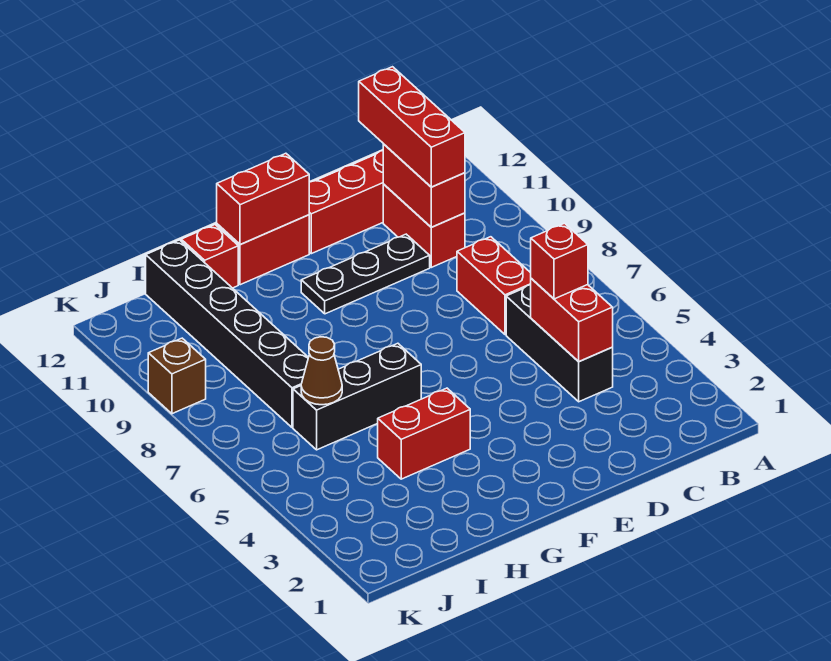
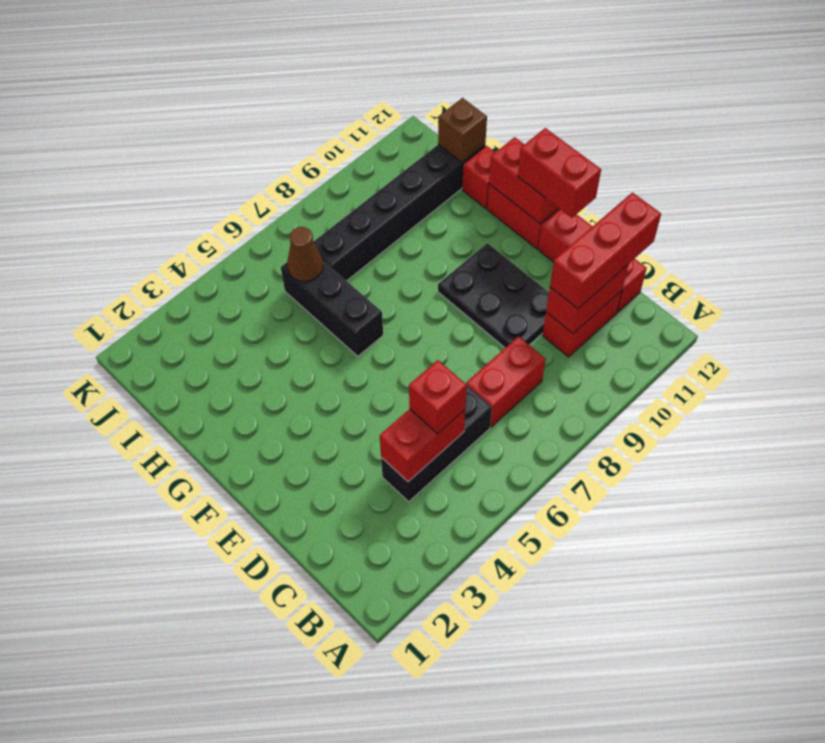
black 1x3 plate [301,234,430,314] -> black 2x3 plate [438,243,549,348]
red 1x2 brick [378,388,470,479] -> red 1x2 brick moved to [518,128,601,218]
brown 1x1 brick [148,338,206,414] -> brown 1x1 brick moved to [438,98,487,162]

